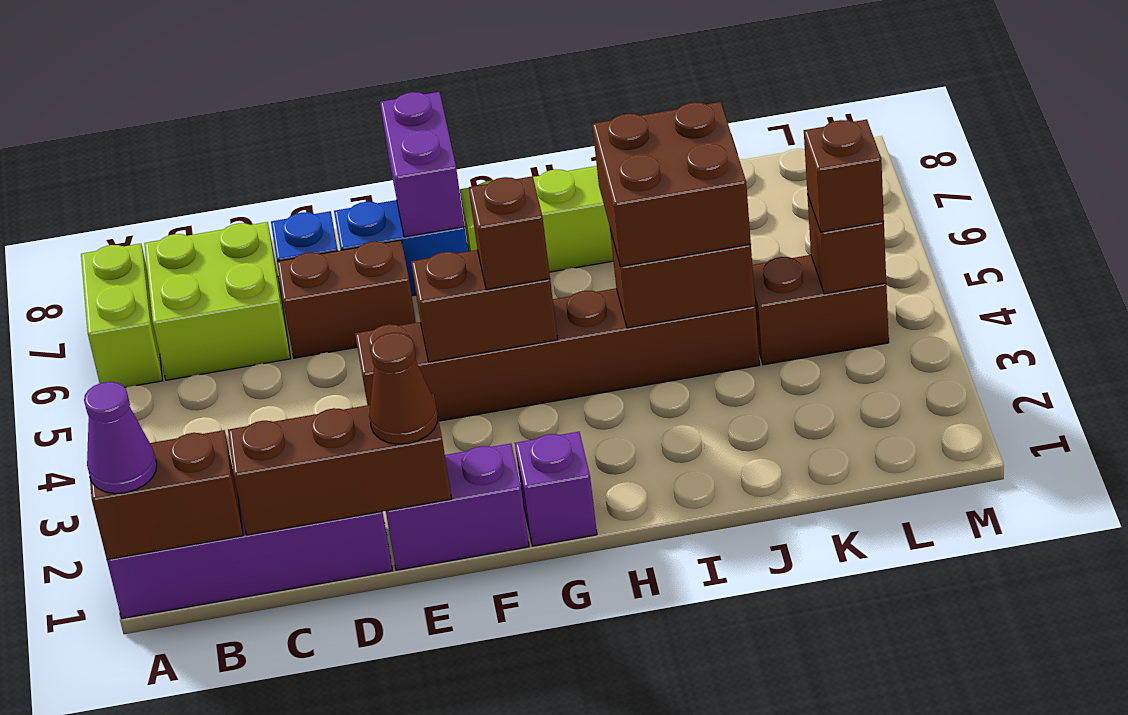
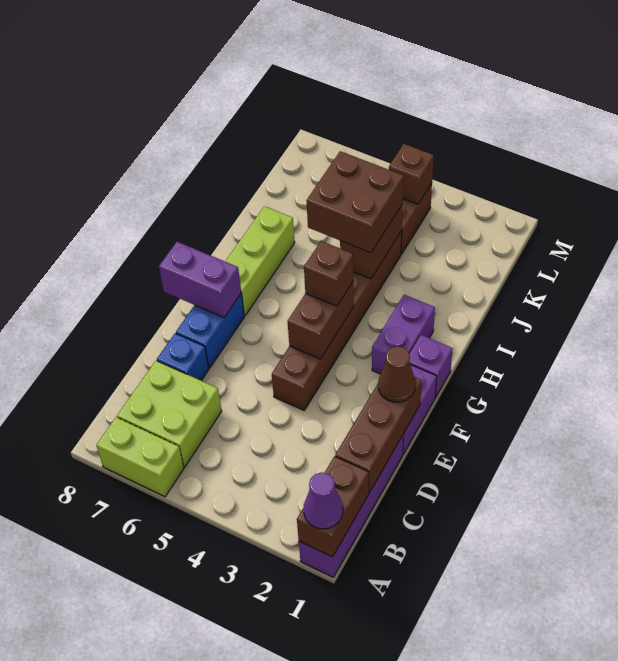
brown 1x2 brick [277,240,416,358] -> none
none -> purple 1x2 brick [372,295,435,374]
brown 1x1 brick [804,120,884,232] -> none

